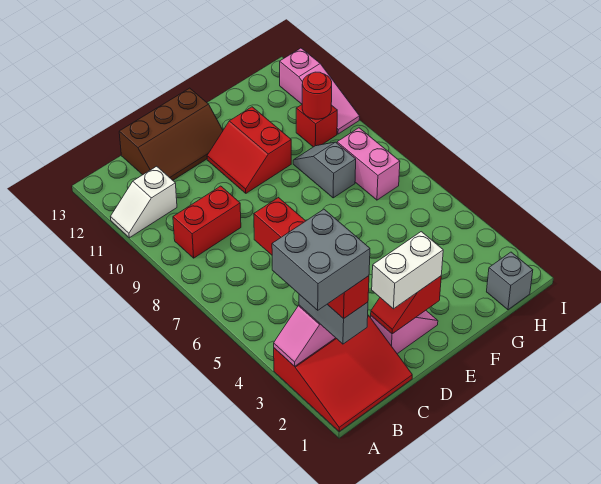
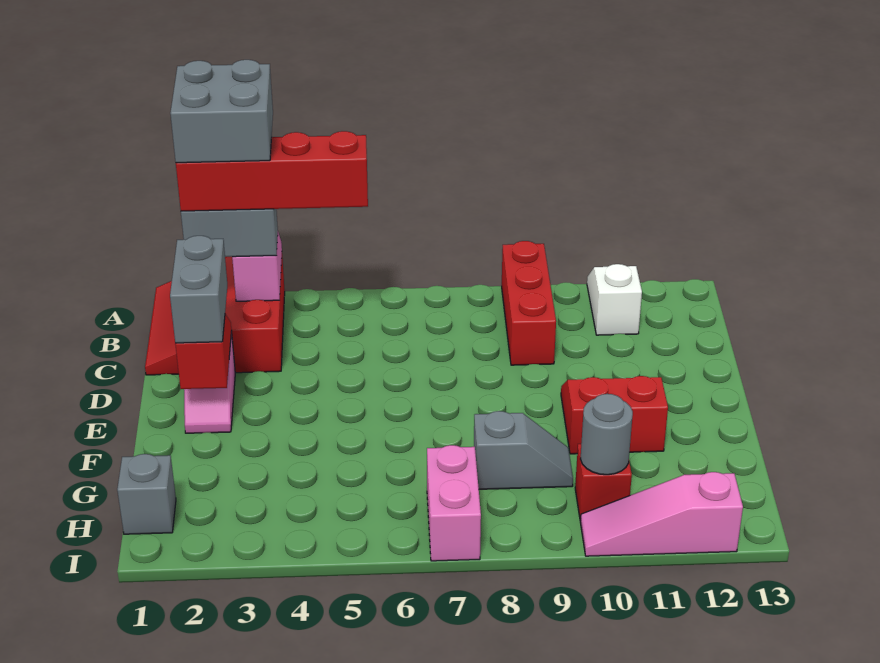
red 1x2 brick [173,186,241,258] -> red 1x3 brick [502,241,556,365]
brown 2x3 slope [119,88,223,180] -> none
white 1x2 brick [372,232,443,309] -> grey 1x2 brick [170,236,227,343]
pink 1x2 brick [337,128,400,200] -> pink 1x2 brick turned to [427,445,481,561]
red 1x1 round brick [302,72,332,119] -> grey 1x1 round brick [580,394,633,475]

